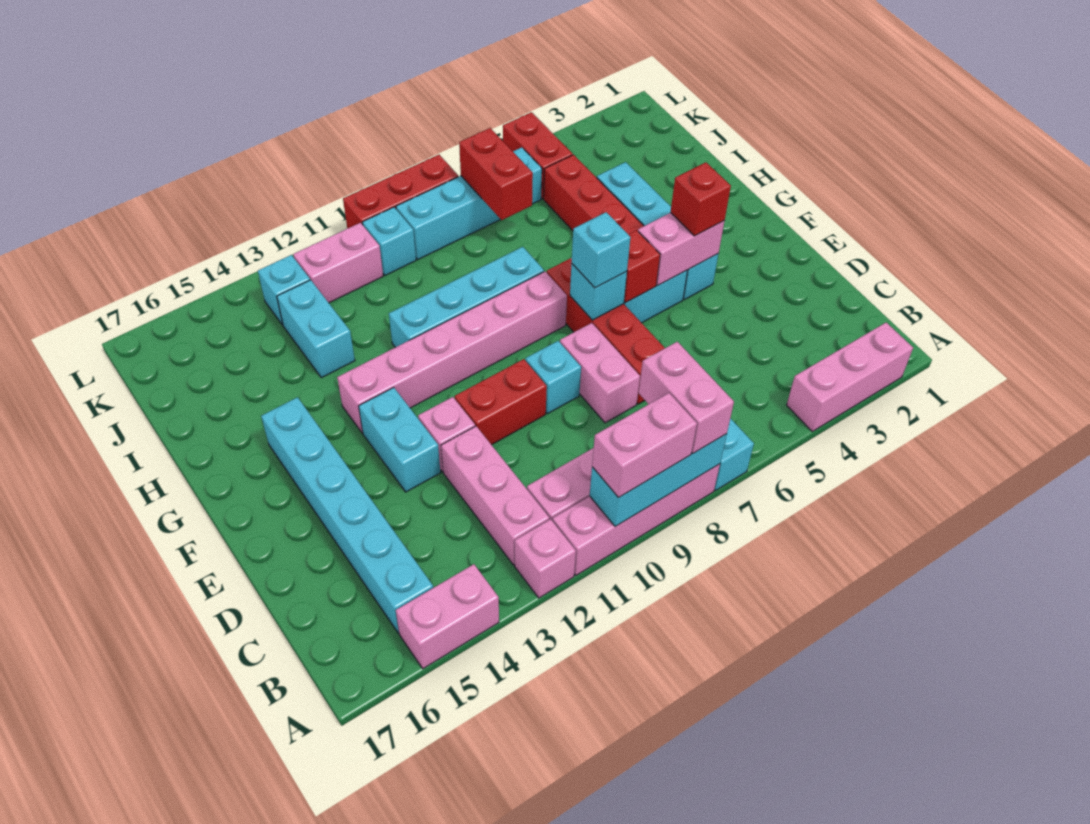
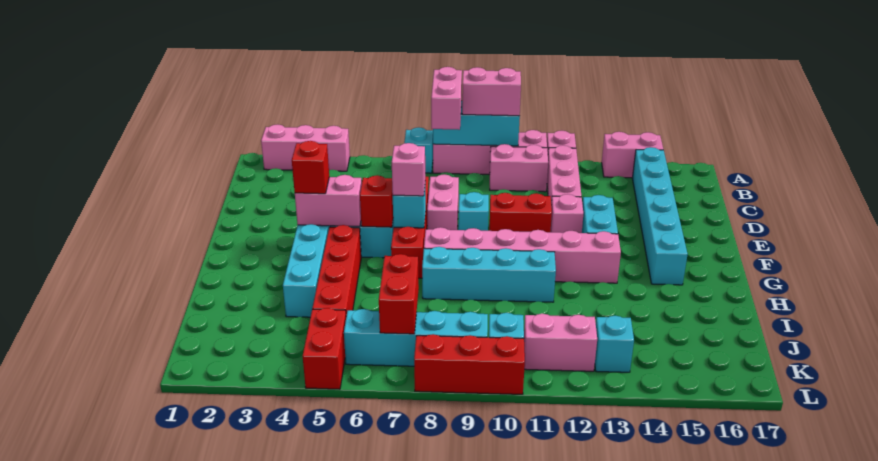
cyan 1x1 brick [572,212,631,288] -> pink 1x1 brick [392,143,425,196]
cyan 1x2 brick [277,280,355,378] -> none

